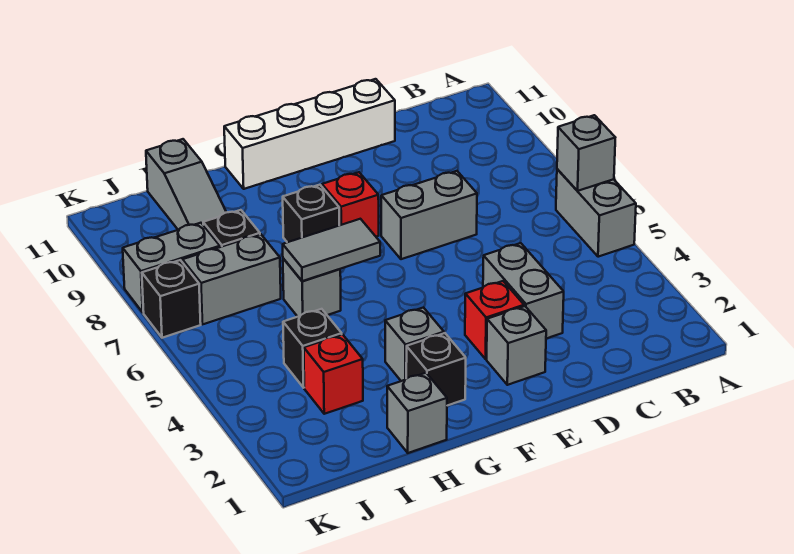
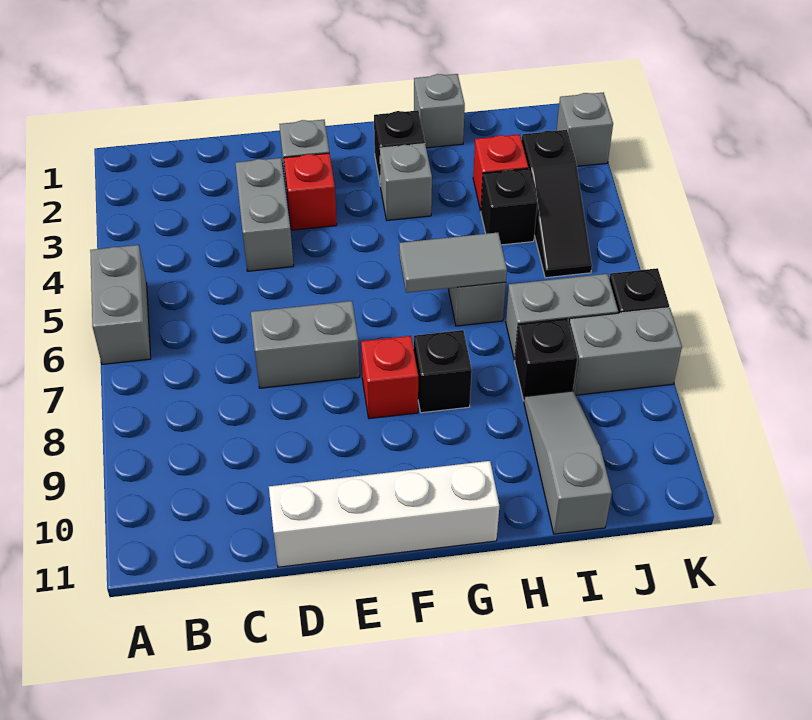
grey 1x1 brick [557,115,615,191] -> grey 1x1 brick moved to [556,92,613,166]
none -> black 1x3 slope [522,130,592,278]

